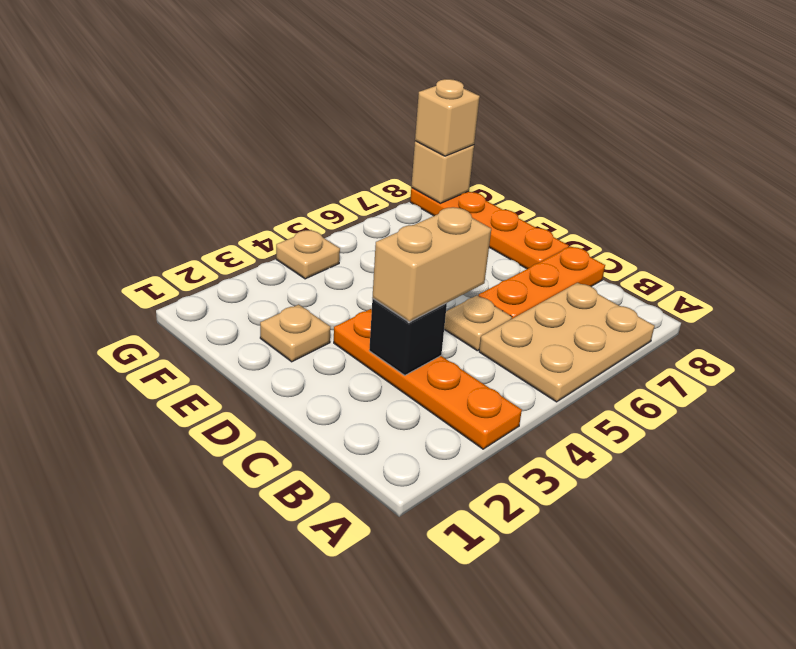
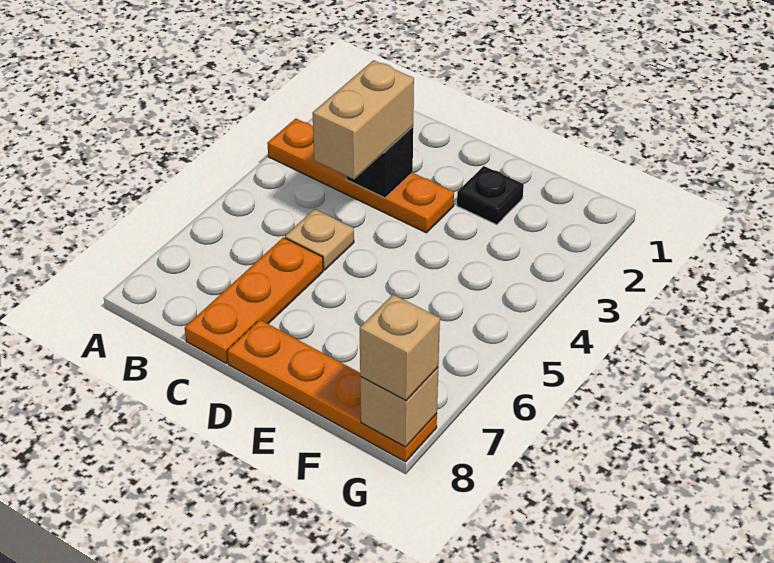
tan 2x3 plate [479,283,655,402] -> none
tan 1x1 plate [260,304,330,362] -> black 1x1 plate [457,166,524,225]
tan 1x1 plate [276,230,340,279] -> none

